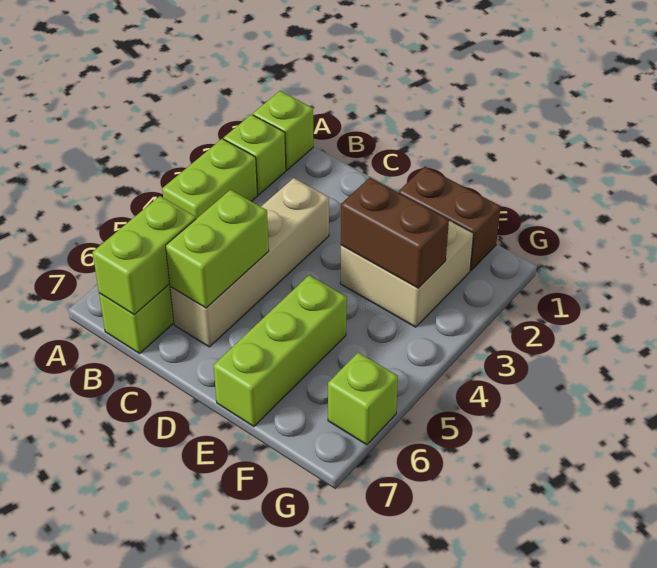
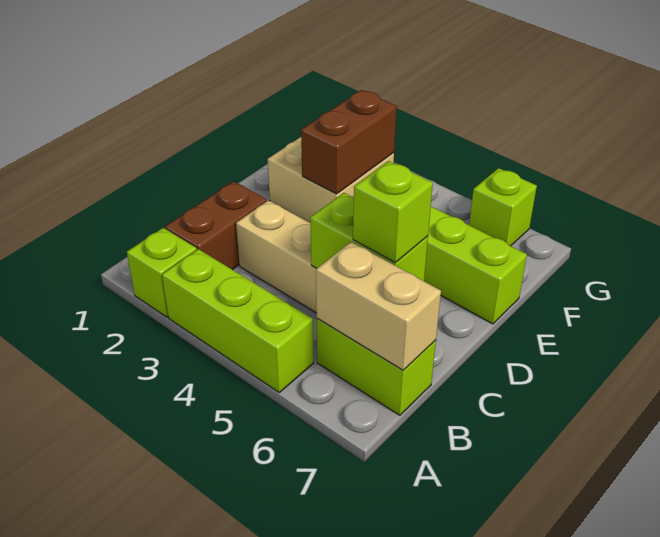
lime 1x1 brick [253,91,313,170] -> lime 1x1 brick moved to [353,161,433,263]
lime 1x2 brick [162,139,258,219] -> lime 1x3 brick [162,249,314,392]
lime 1x2 brick [93,196,196,315] -> tan 1x2 brick [316,242,441,370]
brown 1x2 brick [398,167,501,270] -> brown 1x2 brick moved to [165,181,267,270]

